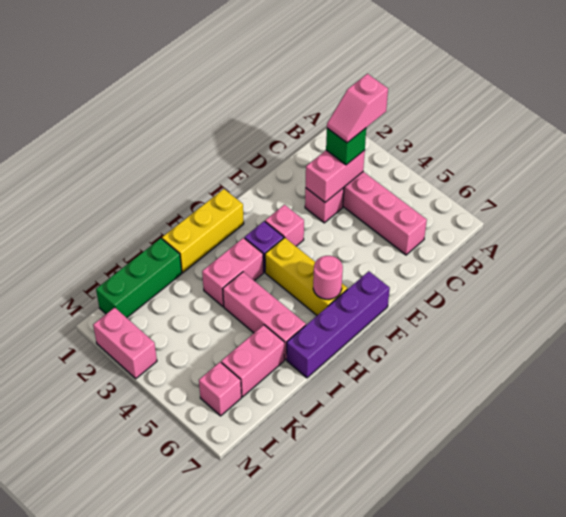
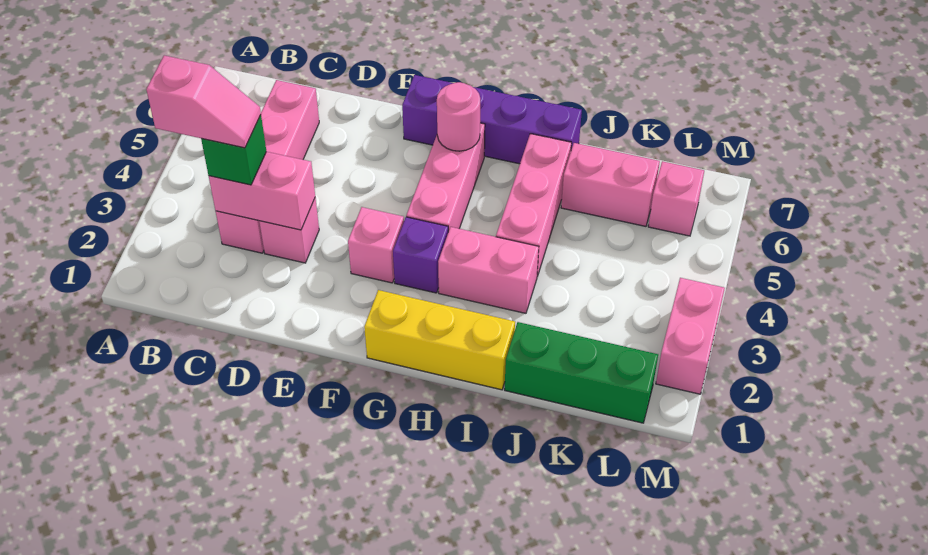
yellow 1x3 brick [265,238,347,315] -> pink 1x3 brick [406,123,485,232]

